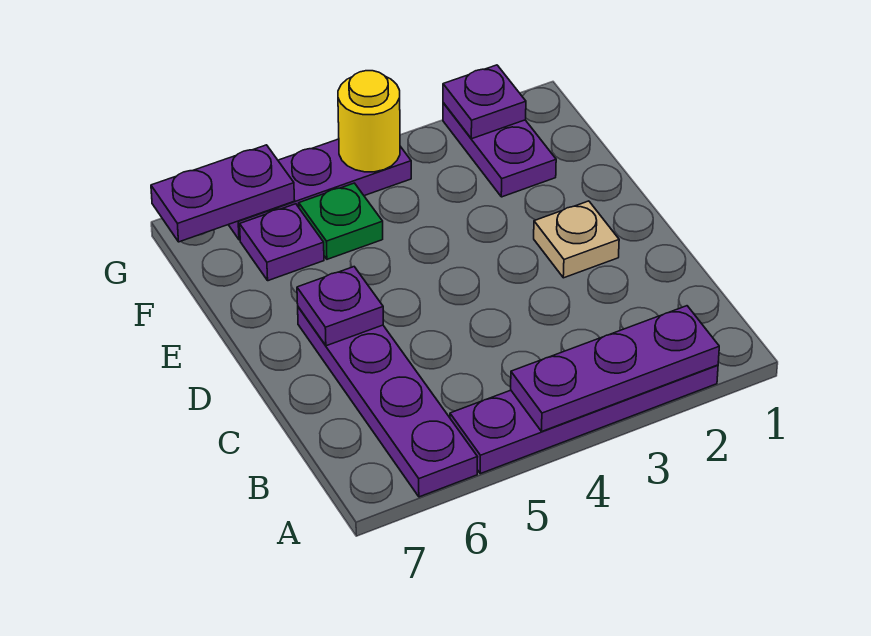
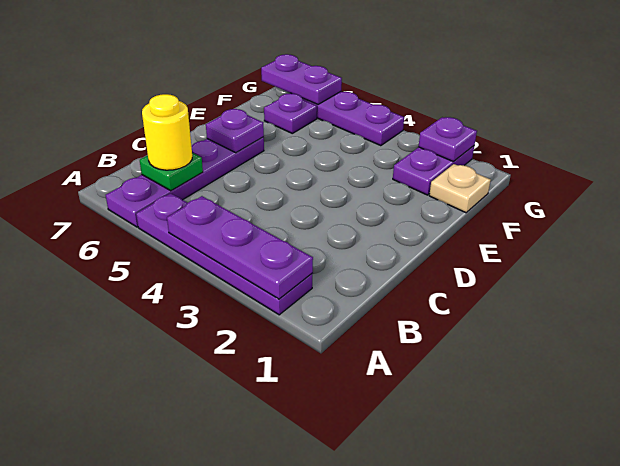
tan 1x1 plate [534,201,619,278] -> tan 1x1 plate moved to [429,164,491,213]
green 1x1 plate [299,183,383,259] -> green 1x1 plate moved to [140,153,203,191]
yellow 1x1 round brick [338,71,400,172] -> yellow 1x1 round brick moved to [142,94,192,170]

